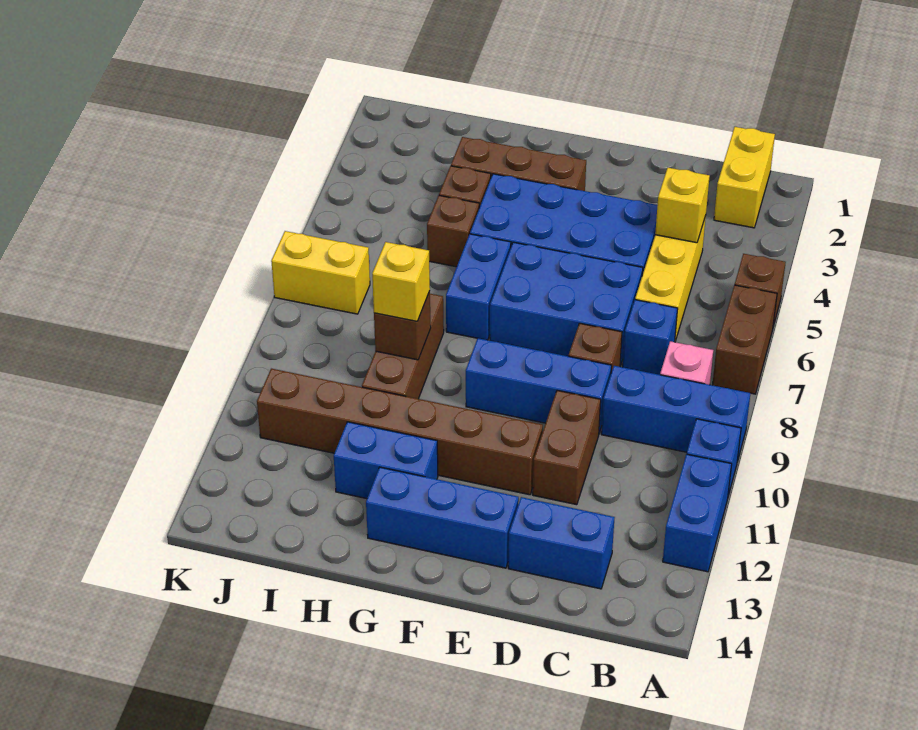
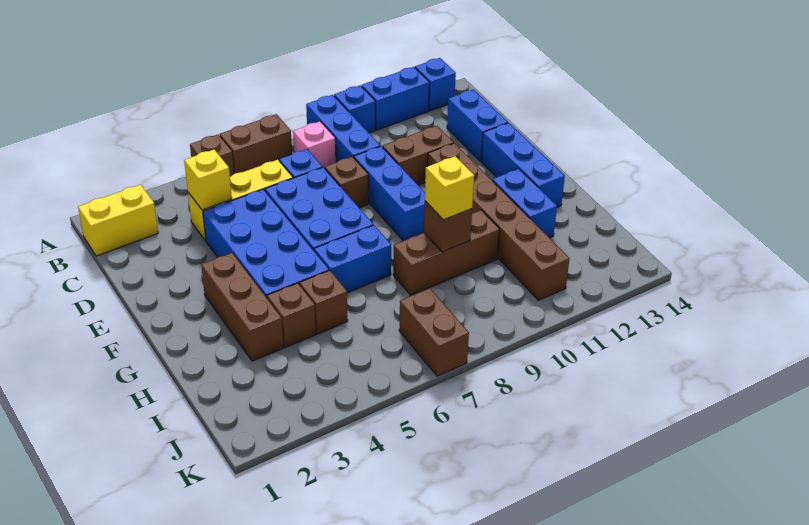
none -> blue 1x1 brick [415,58,456,111]
yellow 1x2 brick [271,231,370,314] -> brown 1x2 brick [399,288,469,376]

